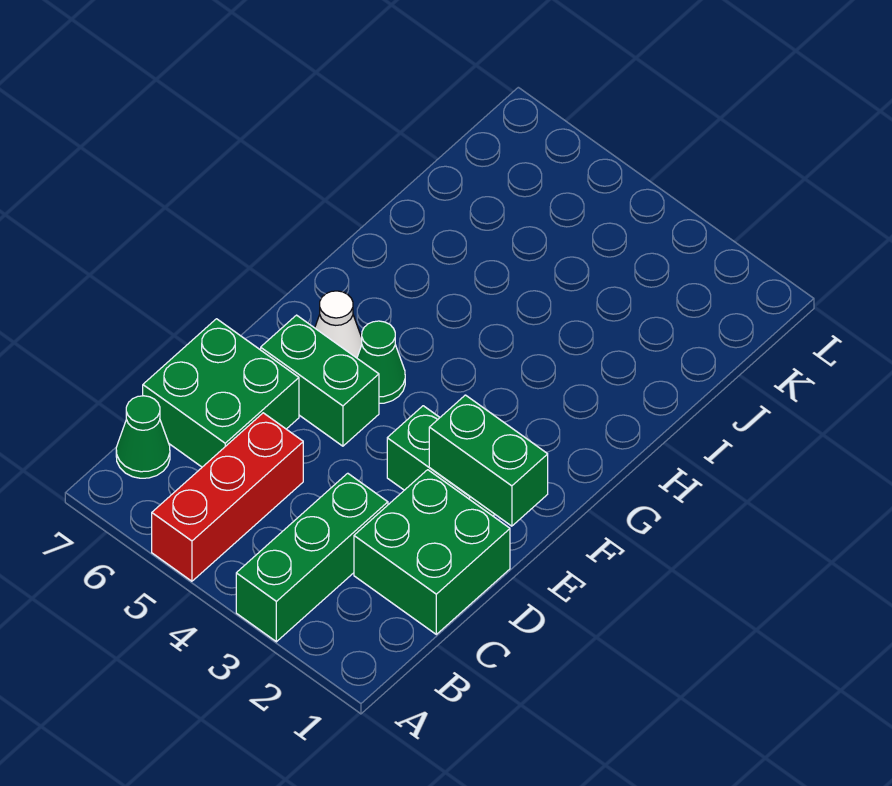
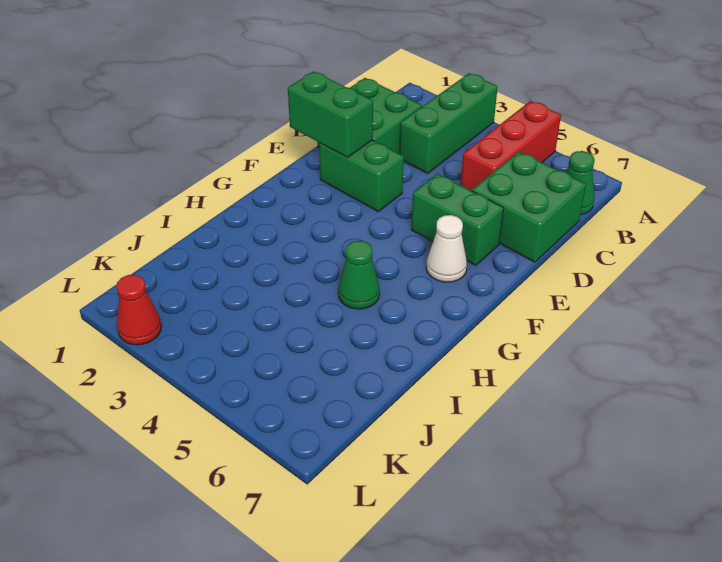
green 1x1 cone [357,321,405,404] -> green 1x1 cone moved to [338,241,380,309]
none -> red 1x1 cone [117,275,161,345]

